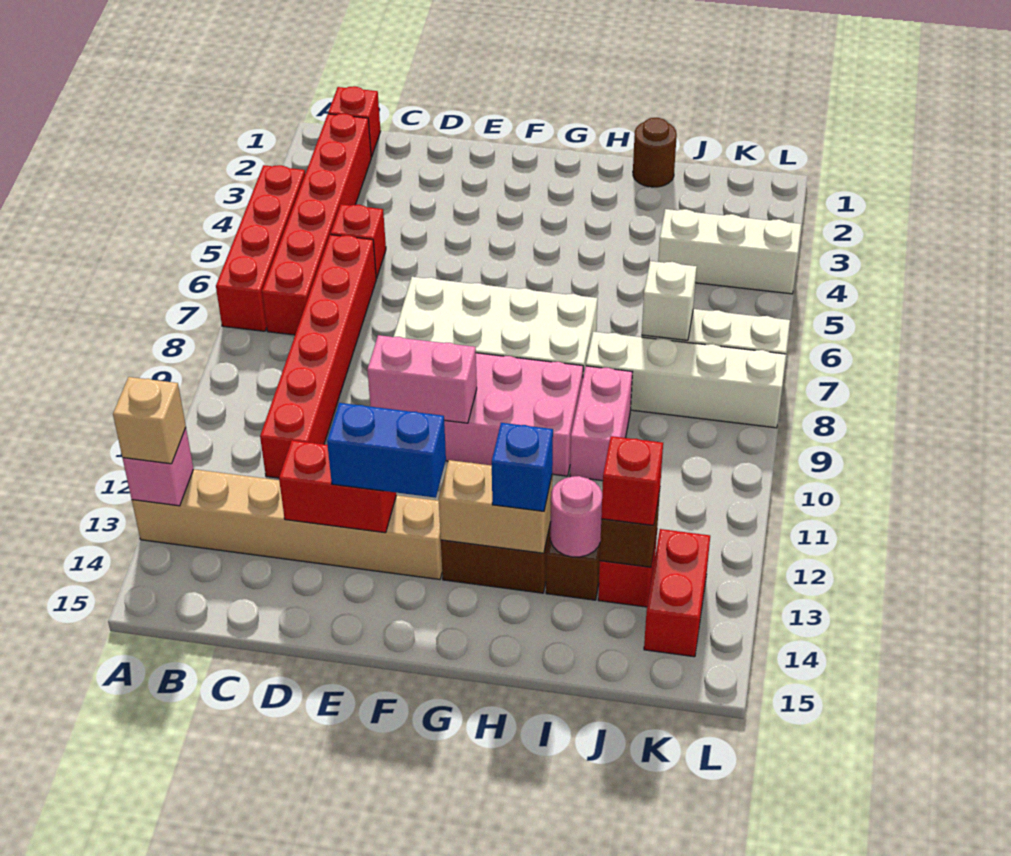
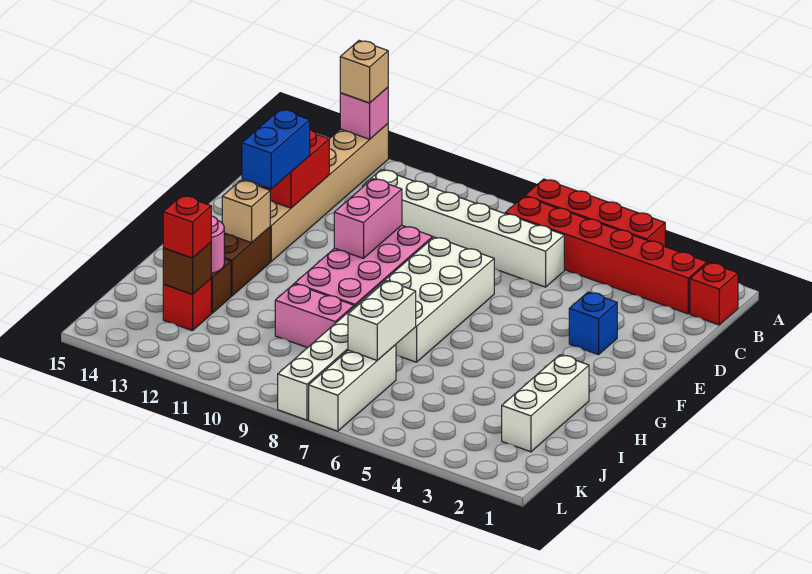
red 1x1 brick [331,204,386,278] -> none
red 1x6 brick [260,235,377,478] -> white 1x6 brick [362,169,564,287]
tan 1x2 brick [439,460,552,553] -> tan 1x1 brick [222,180,270,243]
blue 1x1 brick [492,423,553,511] -> blue 1x1 brick moved to [569,292,617,355]
brown 1x1 round brick [633,118,677,187] -> none
white 1x3 brick [658,209,801,294] -> white 1x3 brick moved to [502,355,589,452]
white 1x1 brick [642,261,697,340] -> white 1x2 brick [348,281,416,360]
red 1x2 brick [644,529,710,657] -> none

